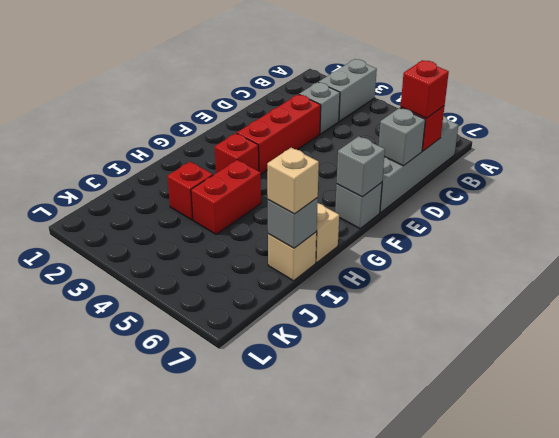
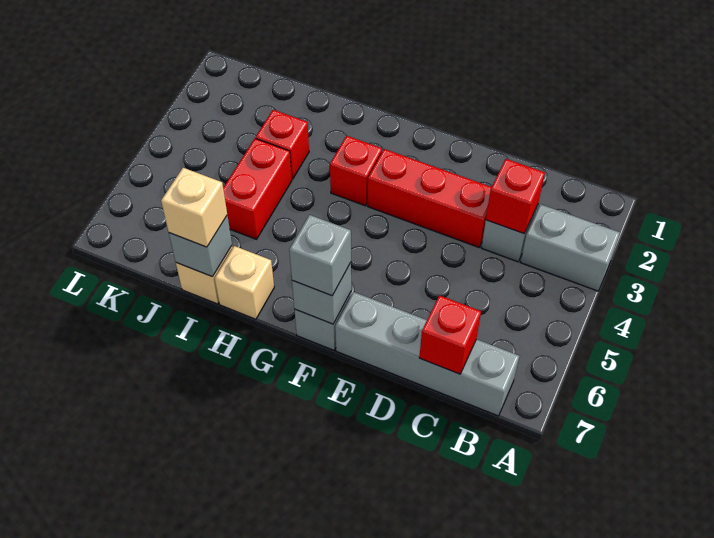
red 1x1 brick [401,60,449,118] -> red 1x1 brick moved to [486,159,545,234]
grey 1x1 brick [379,108,425,166] -> grey 1x1 brick moved to [289,215,351,296]
red 1x2 brick [191,160,261,234] -> red 1x2 brick turned to [223,139,292,239]

